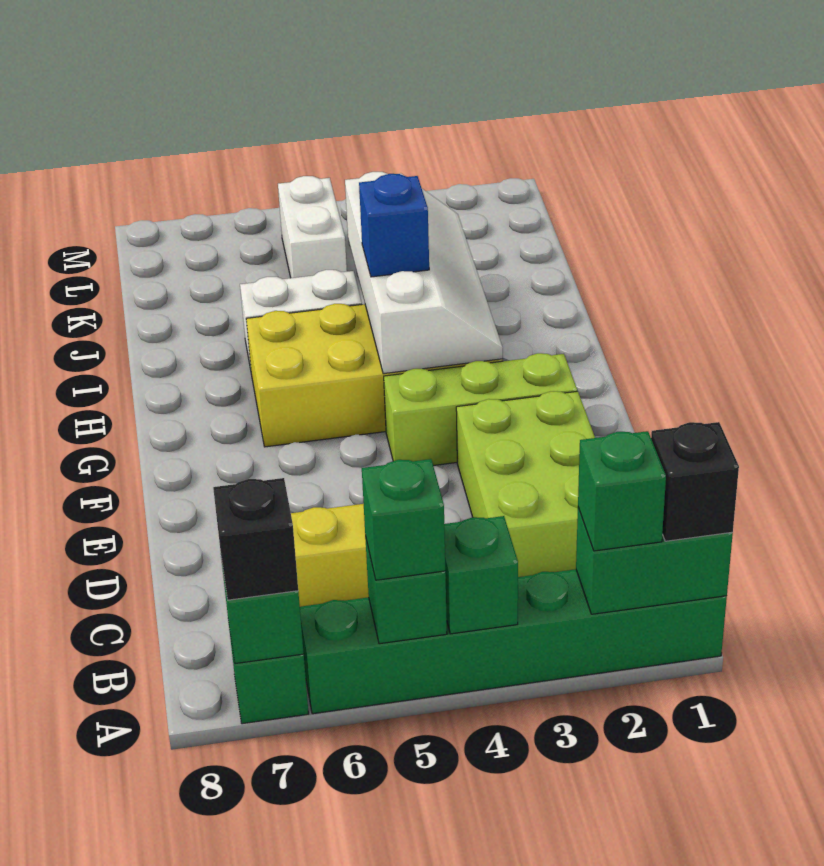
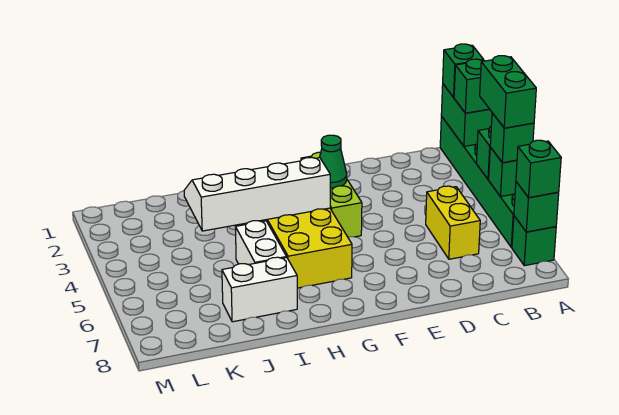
black 1x1 brick [651,422,739,541] -> green 1x1 brick [443,44,483,97]
none -> green 1x2 brick [480,56,536,128]
black 1x1 brick [213,478,298,600] -> green 1x1 brick [516,140,561,198]
lime 2x3 brick [456,391,595,577] -> none
none -> green 1x1 cone [319,135,347,188]
blue 1x1 brick [359,174,429,277] -> none
white 1x2 brick [278,176,347,278] -> white 1x2 brick moved to [222,257,297,322]

